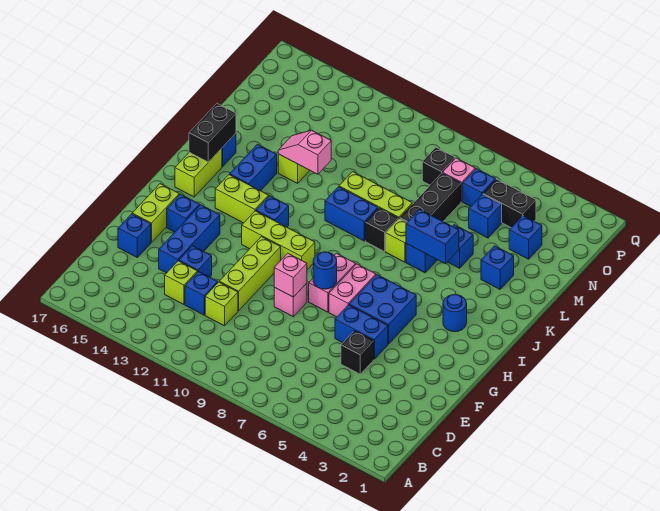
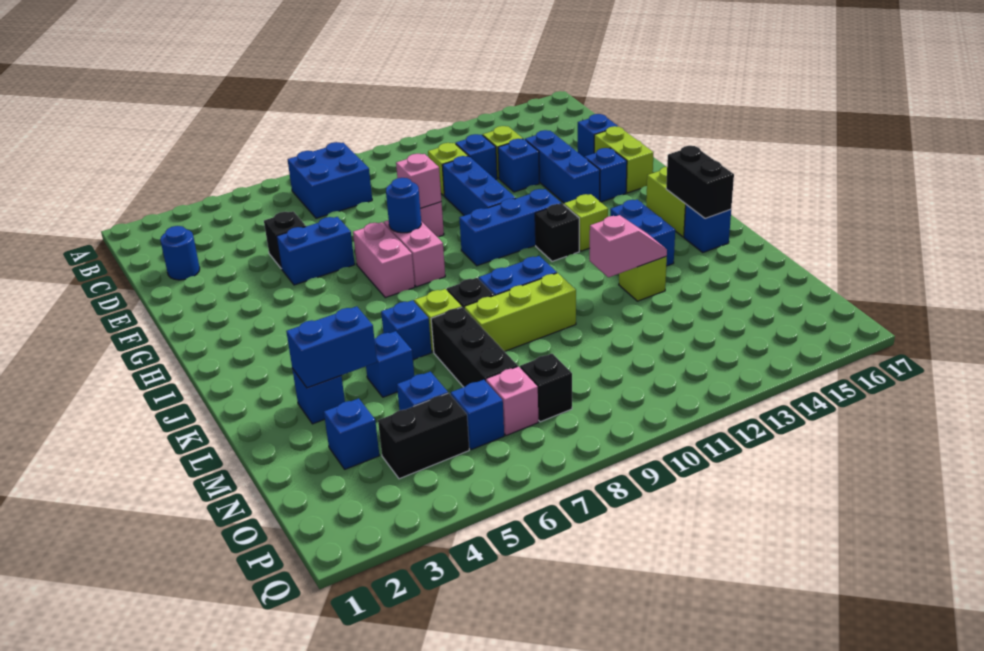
lime 1x3 brick [219,237,281,311] -> blue 1x3 brick [442,156,516,216]
blue 2x2 brick [349,275,416,344] -> blue 2x2 brick moved to [288,142,372,218]
lime 1x3 brick [242,211,315,270] -> blue 1x3 brick [459,189,562,266]
blue 1x1 round brick [443,294,467,332] -> blue 1x1 round brick moved to [160,226,200,280]
blue 1x1 brick [256,196,289,227] -> black 1x1 brick [535,204,579,261]
lime 1x2 brick [215,175,269,223] -> lime 1x1 brick [564,194,608,251]
blue 1x2 brick [406,209,459,264] -> blue 1x2 brick moved to [286,306,377,388]

